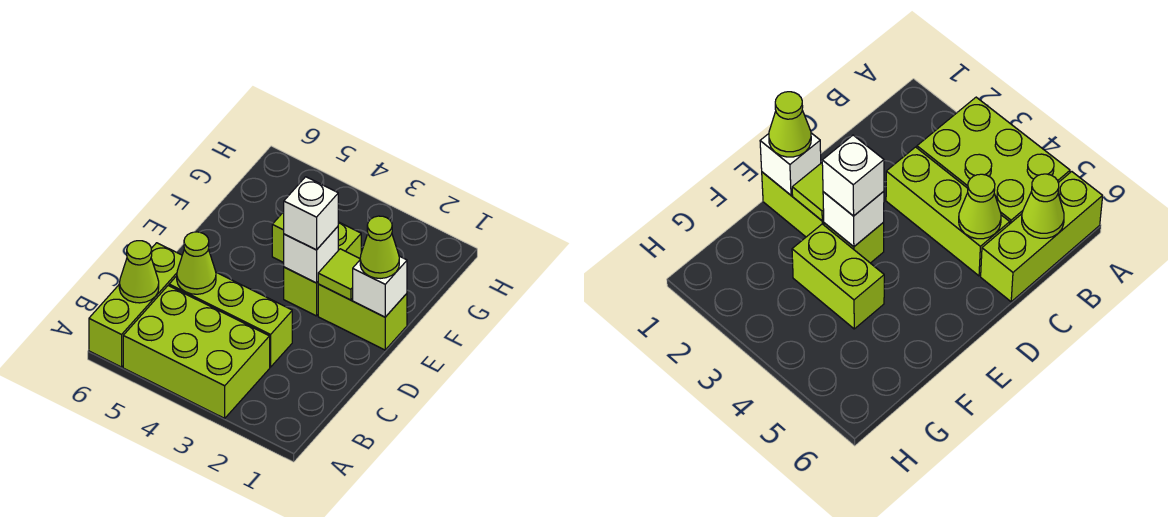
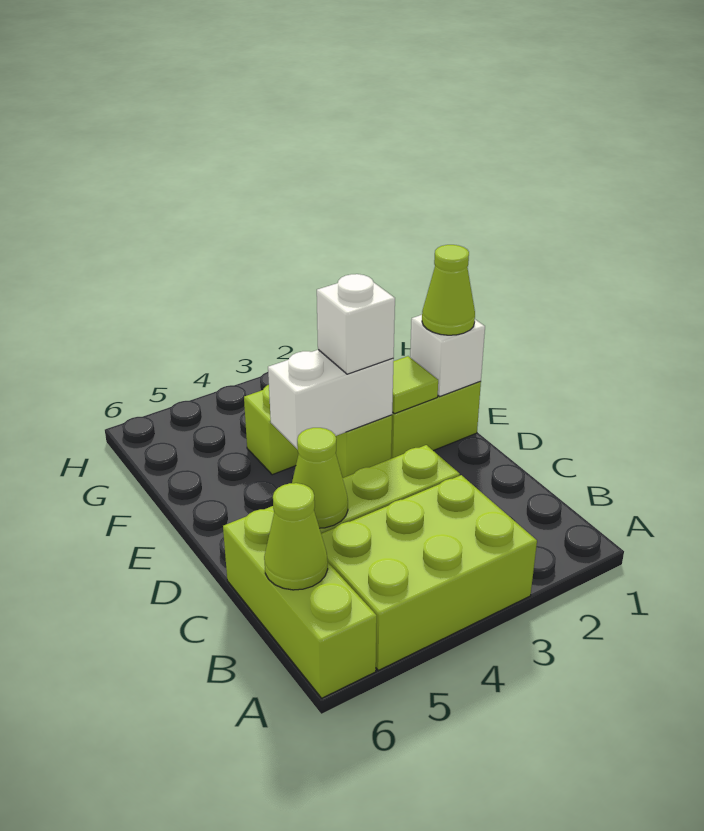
white 1x1 brick [284,227,338,283] -> white 1x2 brick [268,350,394,450]

